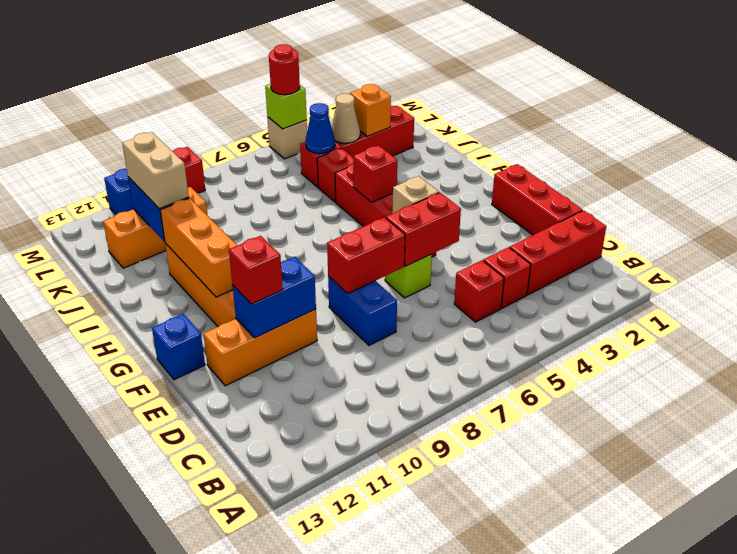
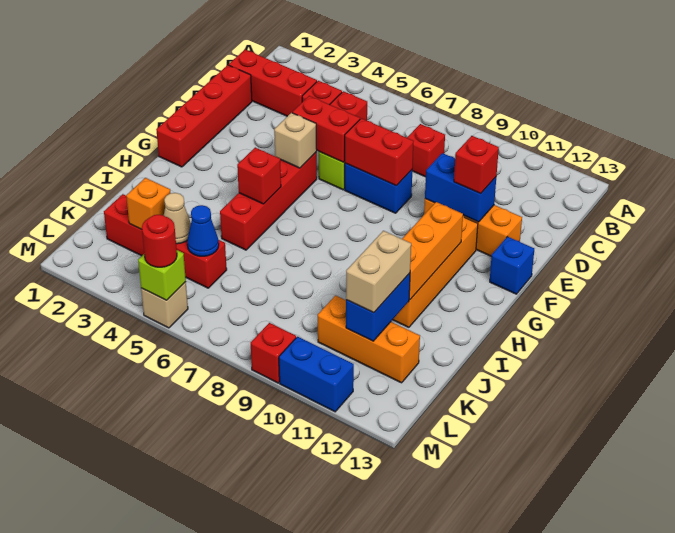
red 1x3 brick [492,164,583,235] -> red 1x4 brick [156,65,252,167]
blue 1x2 brick [328,276,397,345] -> blue 1x2 brick turned to [345,163,412,213]
red 1x1 brick [317,148,353,202] -> red 1x1 brick moved to [407,124,445,177]

